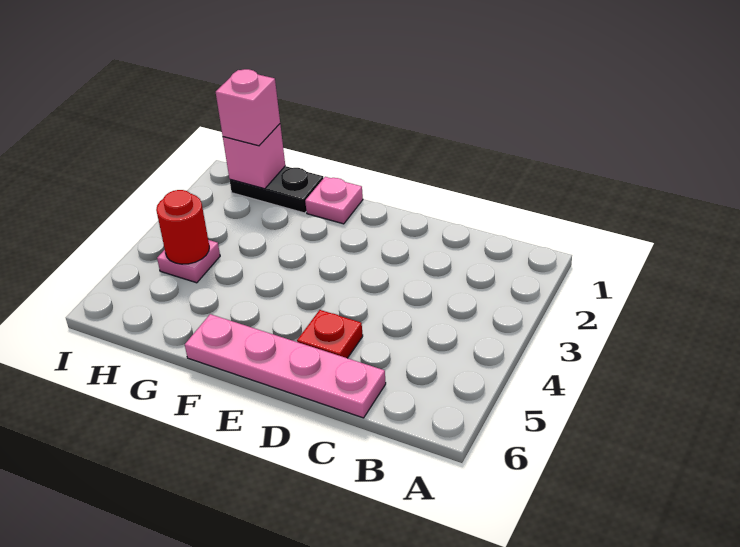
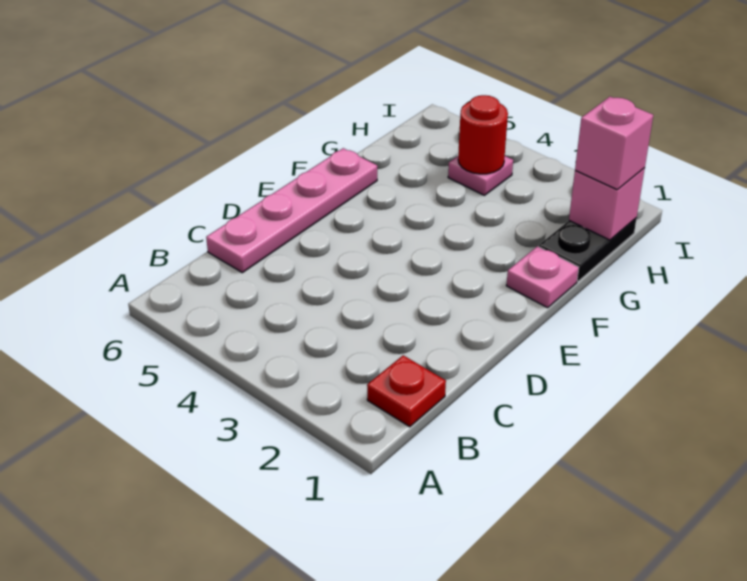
red 1x1 plate [297,310,363,358] -> red 1x1 plate moved to [367,355,446,427]

